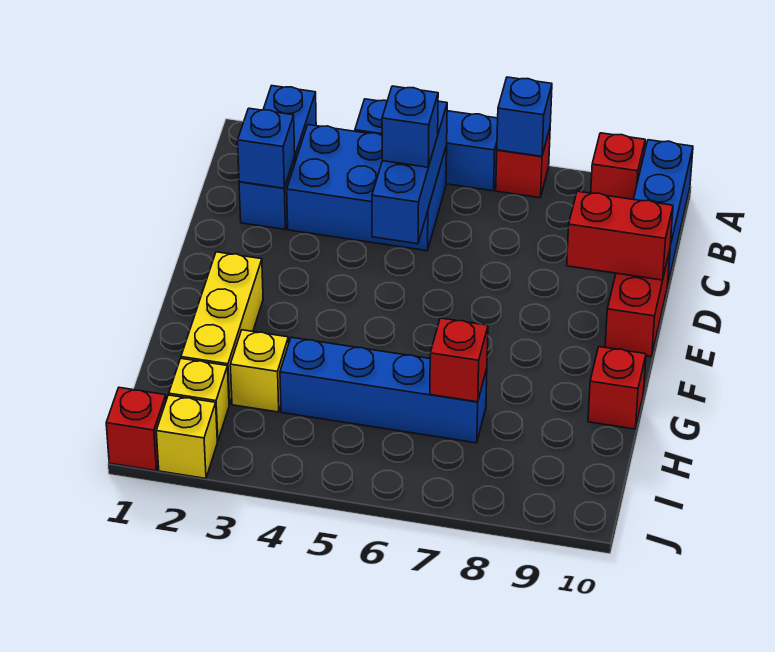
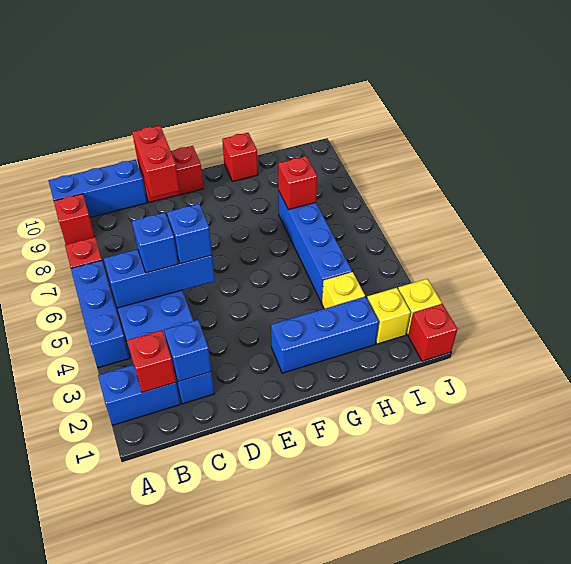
blue 1x1 brick [497,77,552,156] -> blue 1x1 brick moved to [167,204,212,264]
none -> red 1x1 brick [127,330,176,393]
yellow 1x3 brick [181,252,263,404] -> blue 1x3 brick [271,297,379,373]

